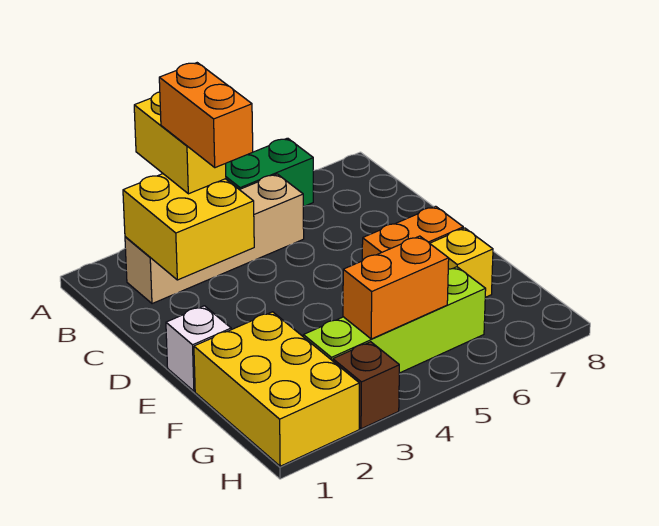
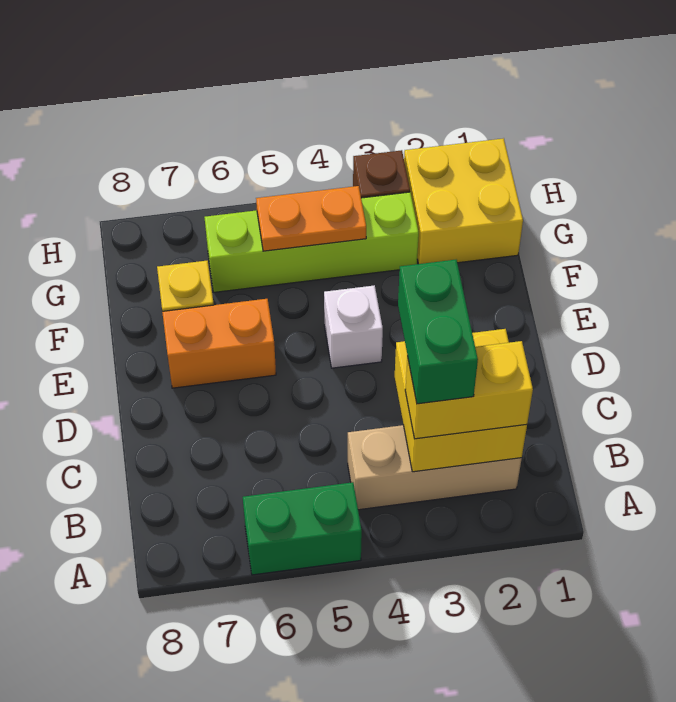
yellow 1x2 brick [134,92,226,194] -> yellow 1x2 brick turned to [405,341,533,439]
tan 1x4 brick [125,174,304,304] -> tan 1x3 brick [348,425,522,510]
orange 1x2 brick [159,63,253,168] -> green 1x2 brick [398,260,478,404]
white 1x1 brick [166,306,231,391] -> white 1x1 brick moved to [324,285,383,368]
yellow 2x3 brick [194,312,359,466] -> yellow 2x2 brick [404,138,523,264]
orange 1x2 brick [343,236,449,339] -> orange 1x2 plate [256,186,366,251]

